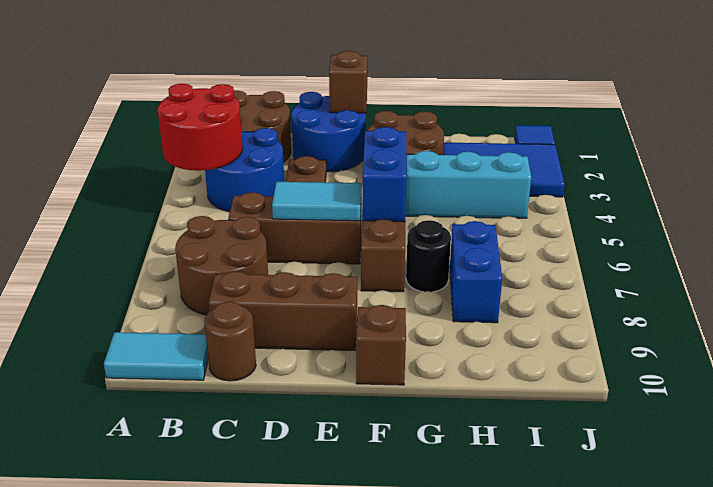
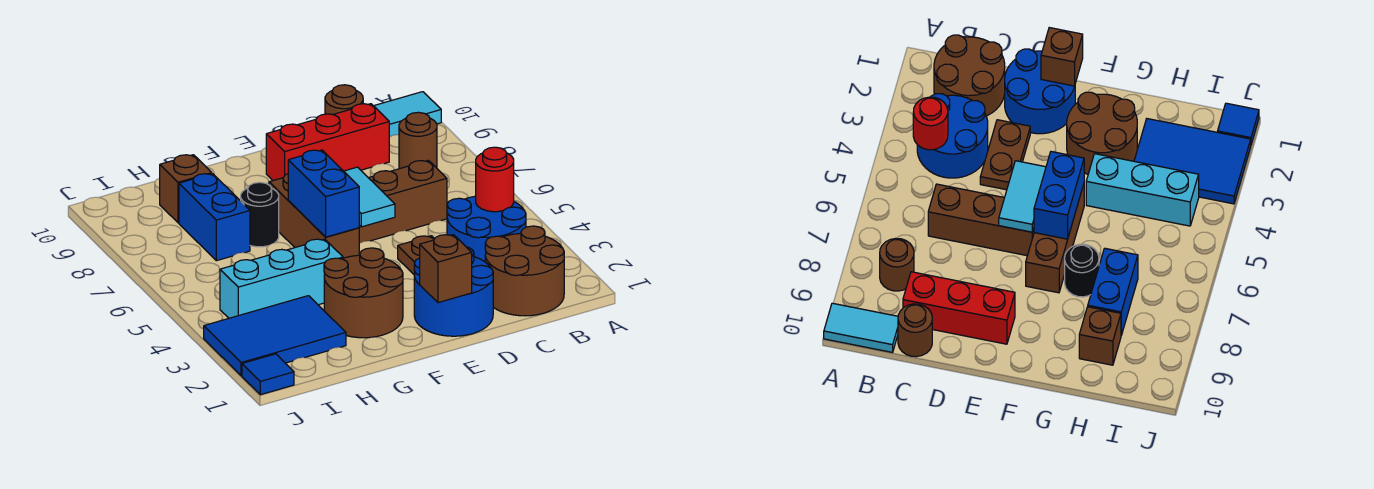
red 2x2 round brick [158,84,243,171] -> red 1x1 round brick [476,147,514,212]
brown 2x2 round brick [175,216,268,315] -> brown 1x1 round brick [399,112,437,169]
brown 1x3 brick [209,271,357,350] -> red 1x3 brick [266,104,389,180]
cyan 1x2 tile [272,182,362,221] -> cyan 1x2 tile turned to [344,167,395,227]
brown 1x1 brick [356,305,406,385] -> brown 1x1 brick moved to [160,155,212,223]

